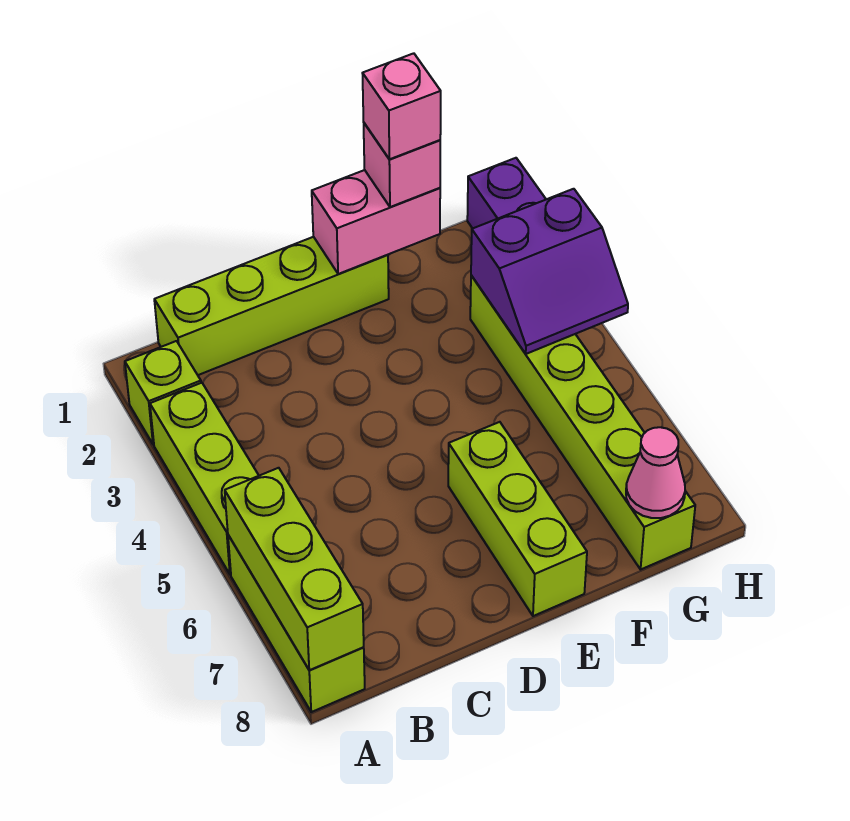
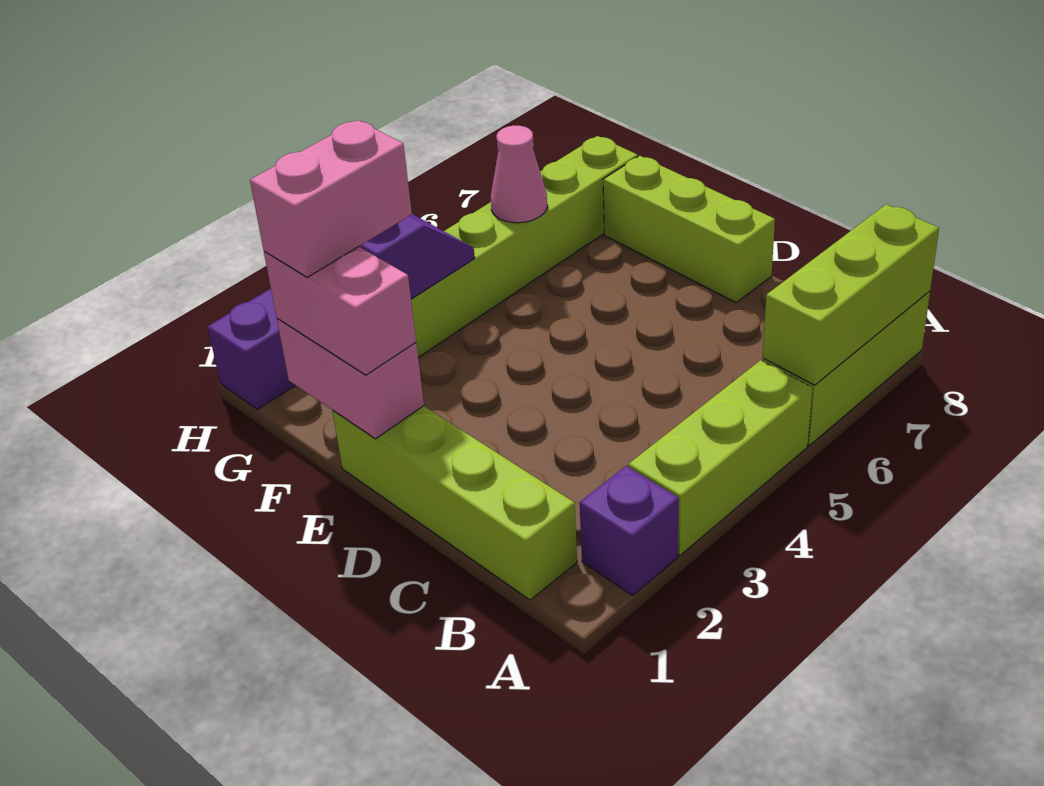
lime 1x1 brick [125,341,201,445] -> purple 1x1 brick [580,466,679,595]
lime 1x3 brick [448,422,587,616] -> lime 1x3 brick turned to [603,156,775,302]
pink 1x1 brick [364,123,440,207] -> pink 1x2 brick [264,247,416,375]
pink 1x1 brick [362,53,441,159] -> pink 1x2 brick [250,120,412,277]
pink 1x1 cone [626,427,685,518] -> pink 1x1 cone moved to [491,126,547,223]

